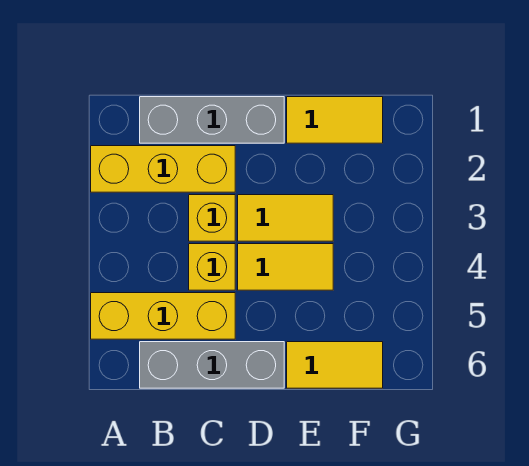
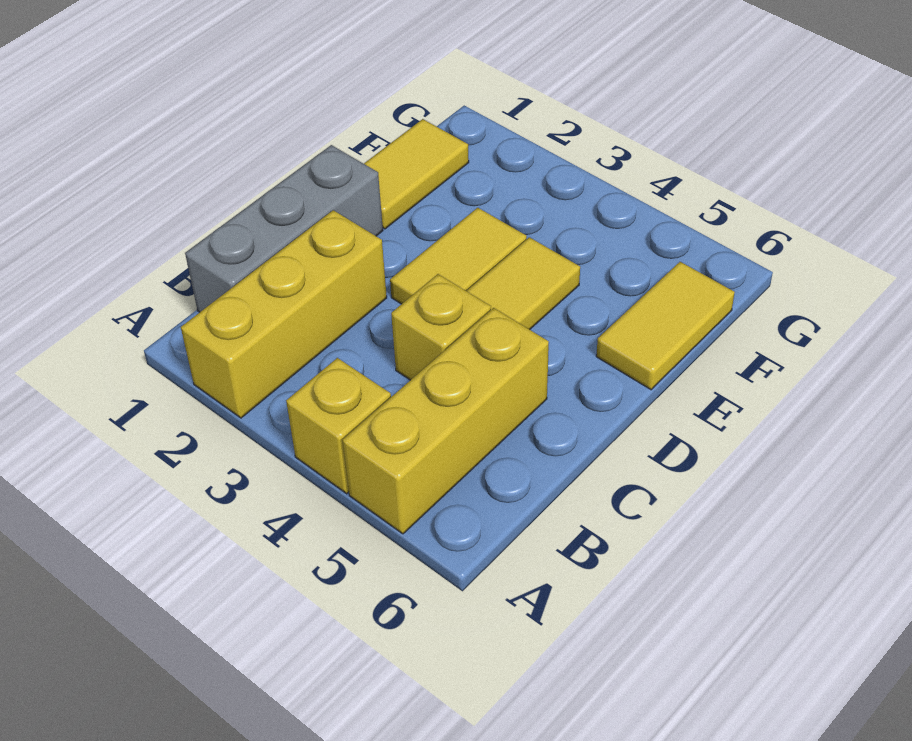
grey 1x3 brick [140,342,284,388] -> none
yellow 1x1 brick [189,195,235,241] -> yellow 1x1 brick moved to [286,358,391,494]

